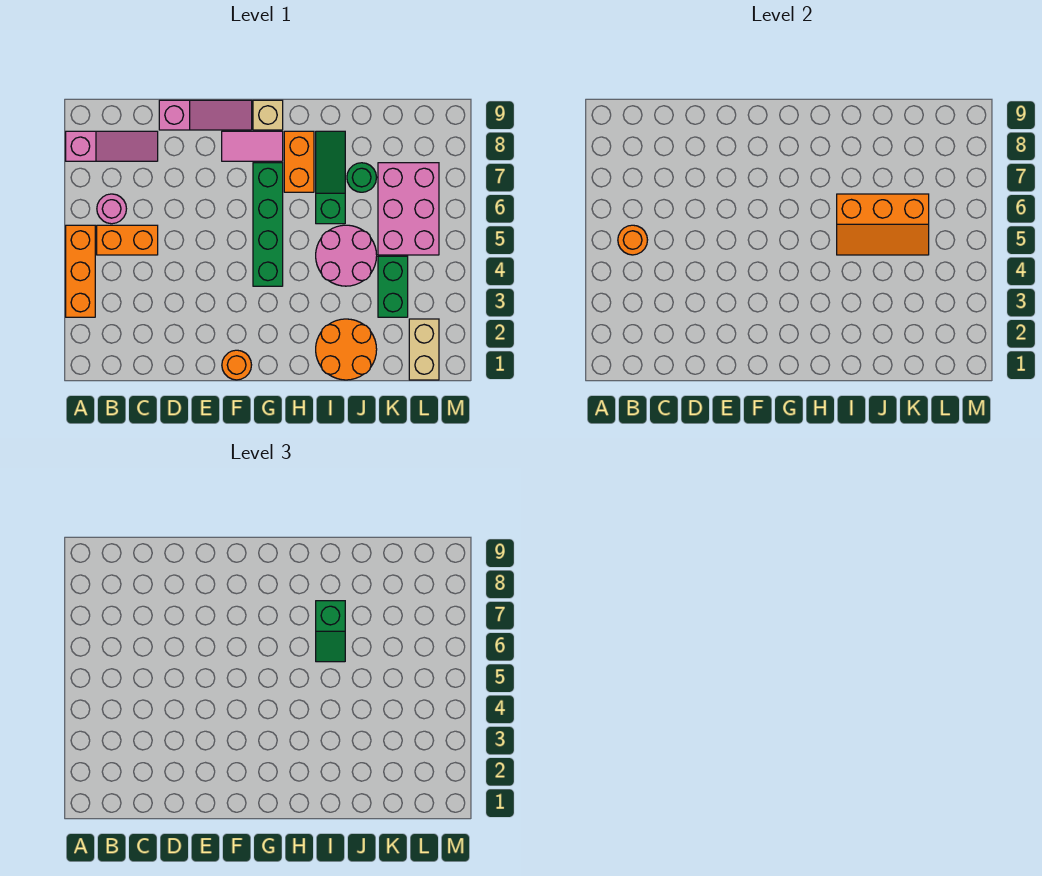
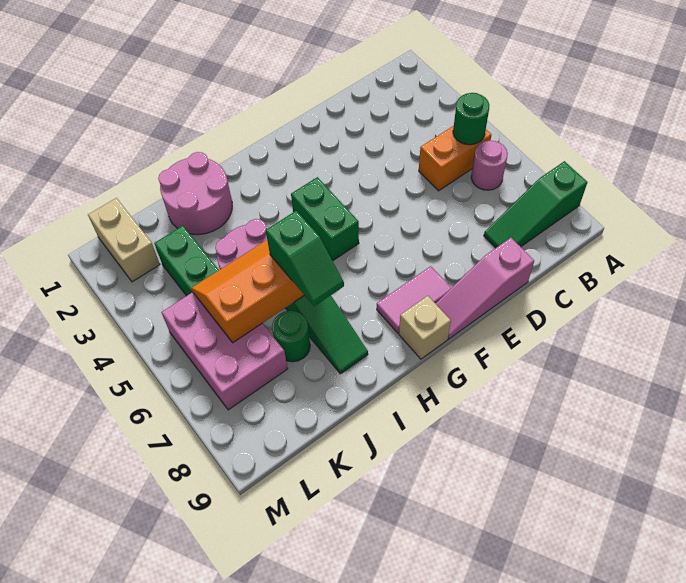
orange 1x3 brick [66,225,95,317] -> none
pink 1x3 slope [66,131,158,161] -> green 1x3 slope [484,161,588,248]
orange 1x1 round brick [618,225,647,255] -> green 1x1 round brick [453,93,489,145]
orange 1x1 round brick [222,350,251,380] -> none
green 1x4 brick [253,163,283,286] -> green 1x2 brick [291,177,359,260]
orange 1x2 brick [284,131,314,192] -> none
orange 2x2 round brick [316,319,377,380] -> pink 2x2 round brick [158,152,232,235]
green 1x2 slope [316,601,345,662] -> green 1x2 slope turned to [266,211,344,306]

